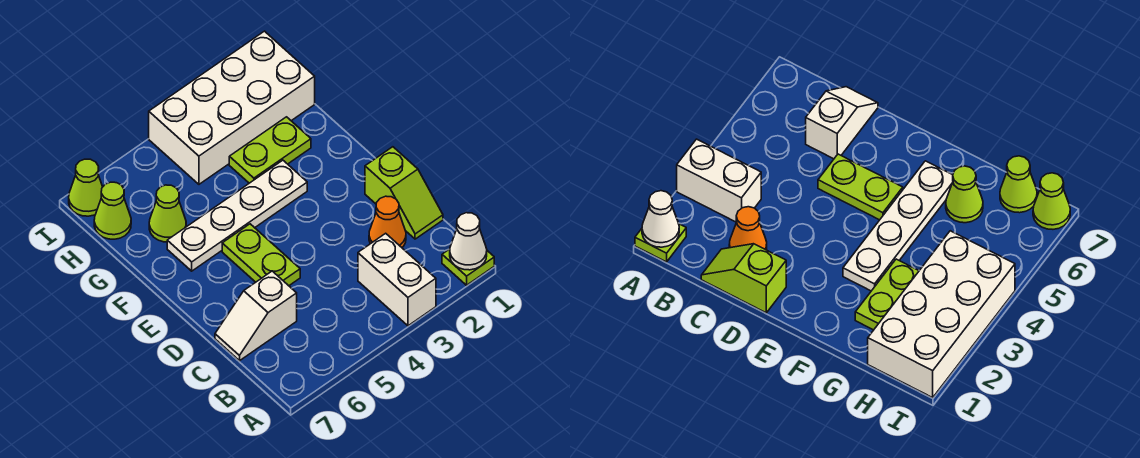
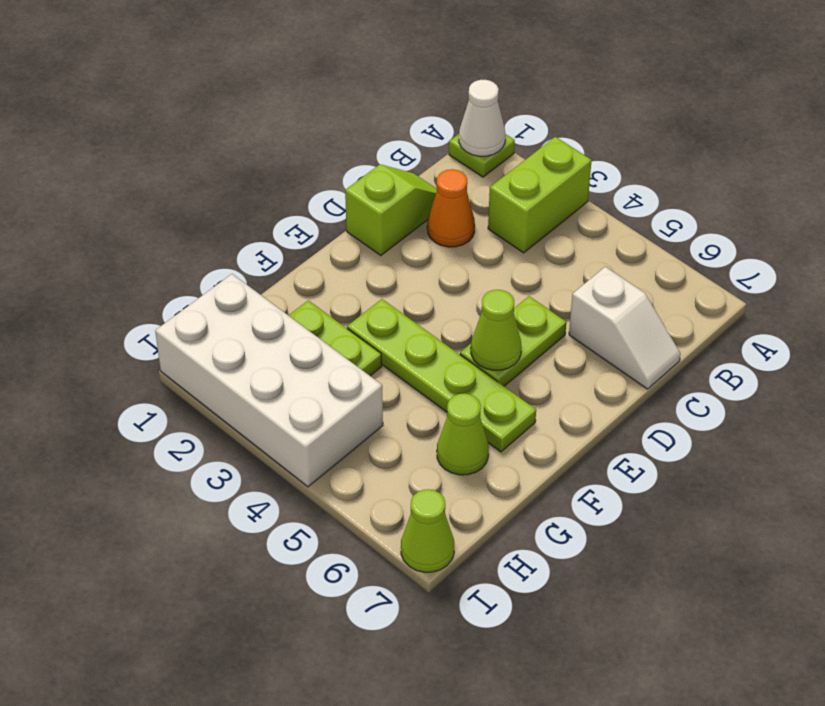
white 1x2 brick [358,233,436,326] -> lime 1x2 brick [488,137,592,253]
white 1x4 plate [167,160,307,271] -> lime 1x4 plate [347,299,536,452]
lime 1x1 cone [94,182,131,239] -> lime 1x1 cone moved to [471,290,522,370]

